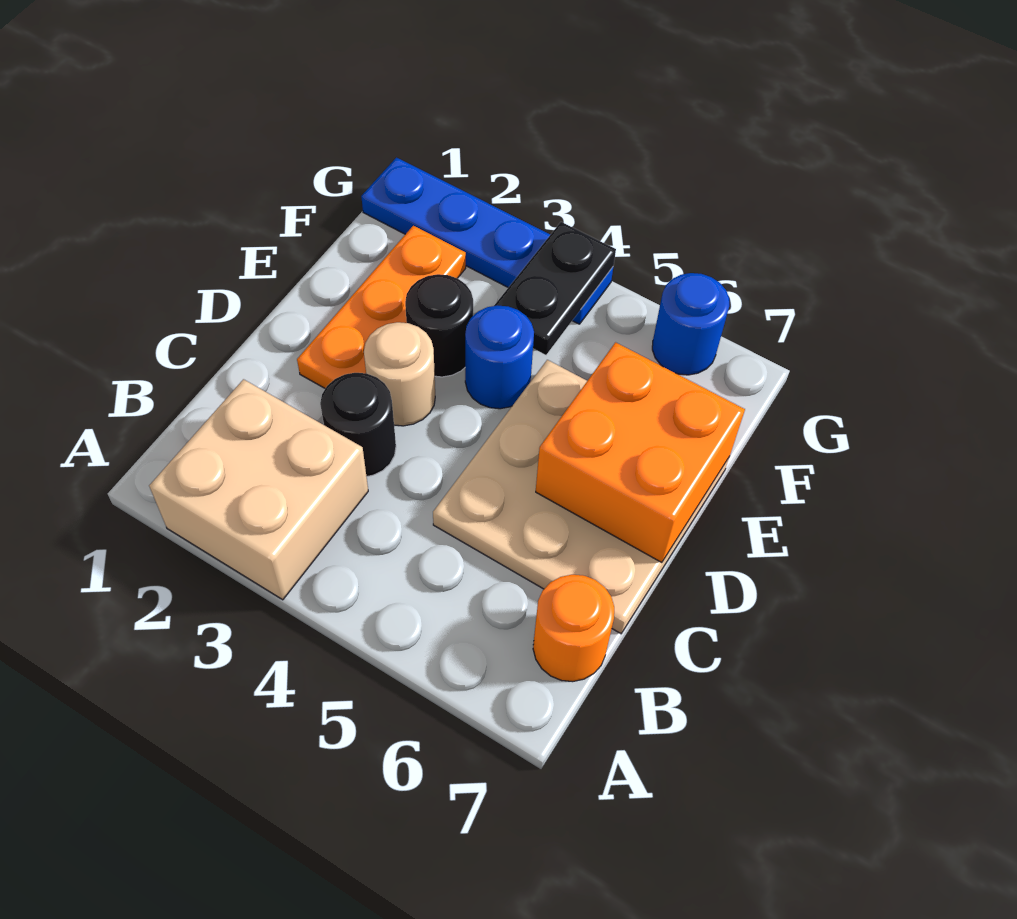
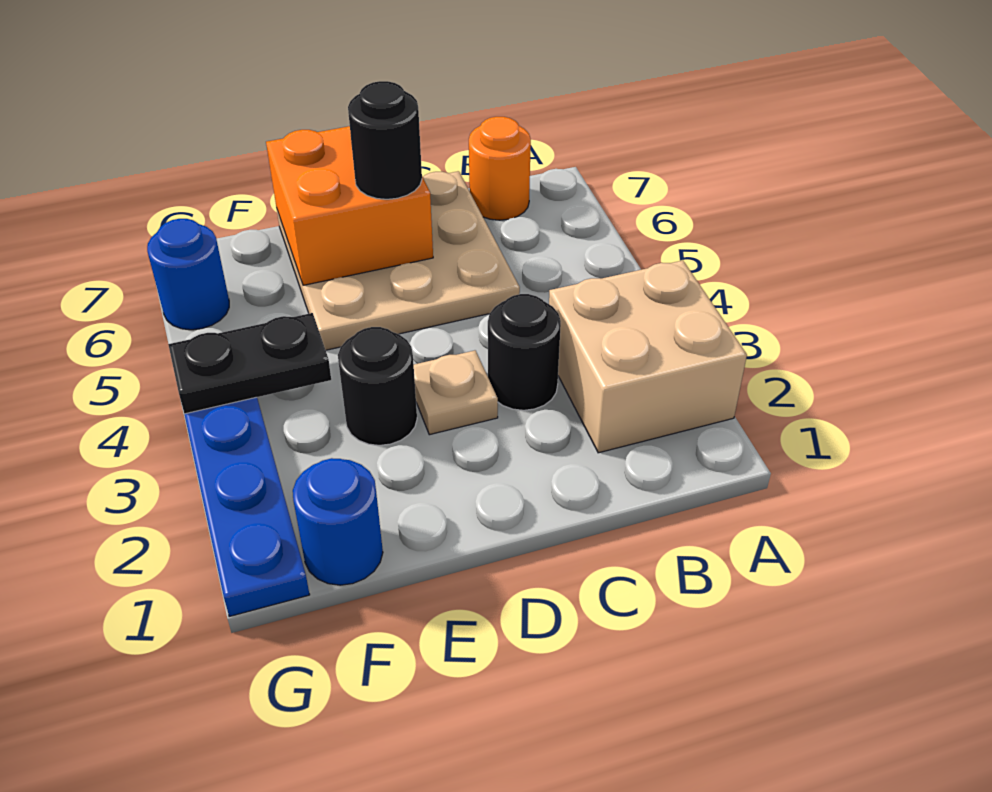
orange 1x3 plate [297,226,466,388] -> none
tan 1x1 round brick [364,322,435,426] -> tan 1x1 plate [414,350,498,435]
none -> black 1x1 round brick [348,81,422,199]
blue 1x1 round brick [465,305,534,409] -> blue 1x1 round brick moved to [293,458,383,585]

